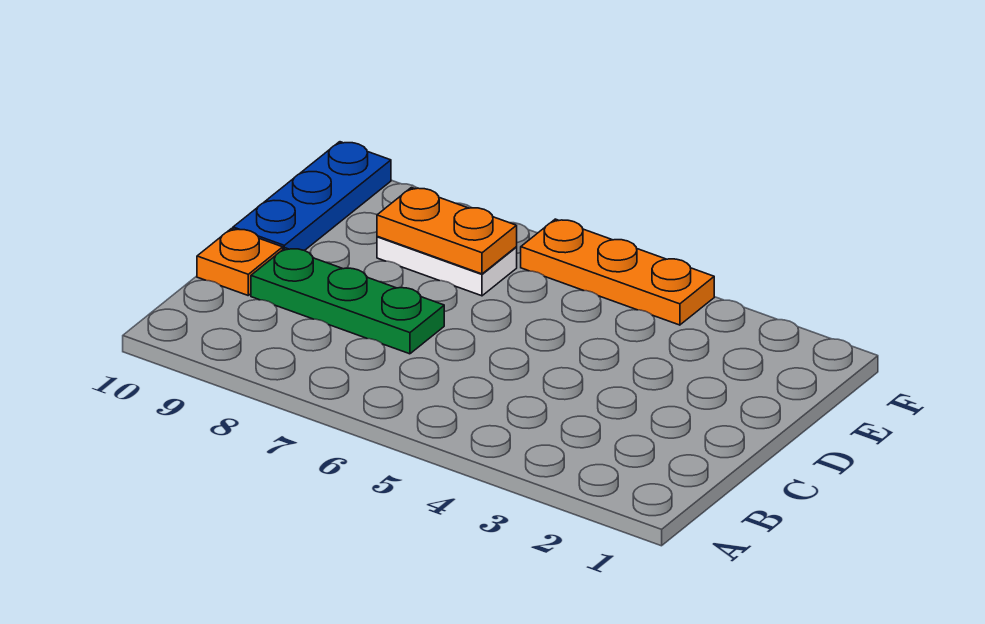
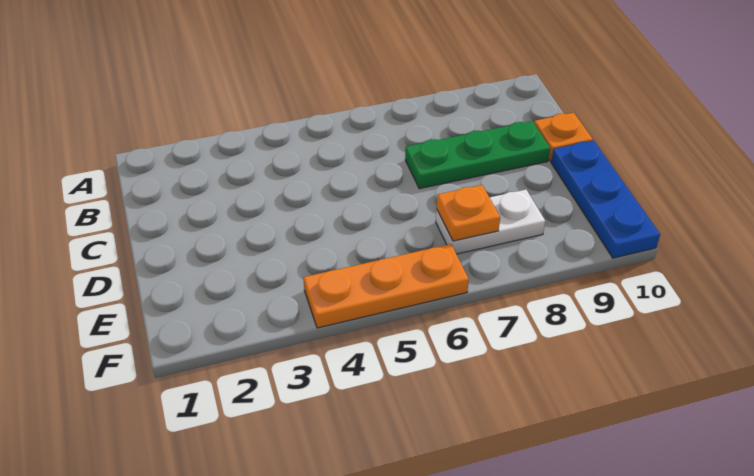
orange 1x2 plate [377,188,517,274] -> orange 1x1 plate [437,185,500,241]

